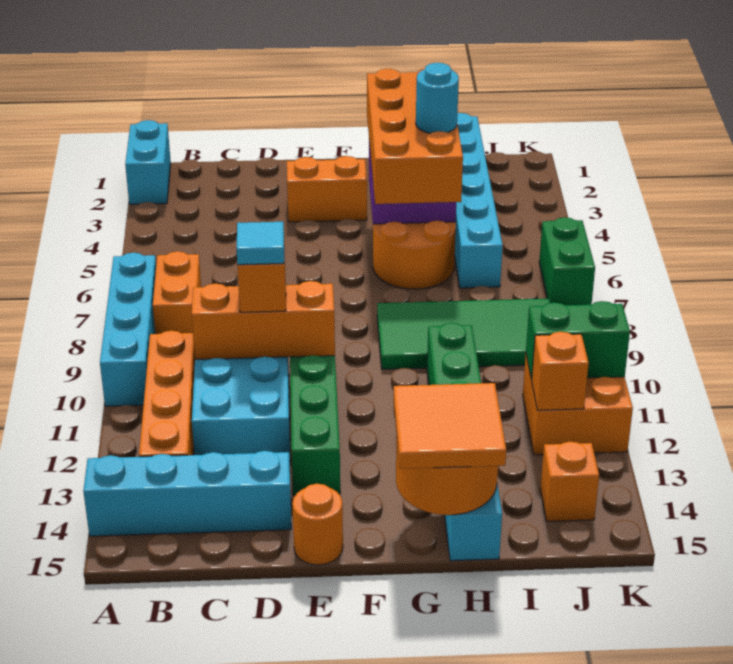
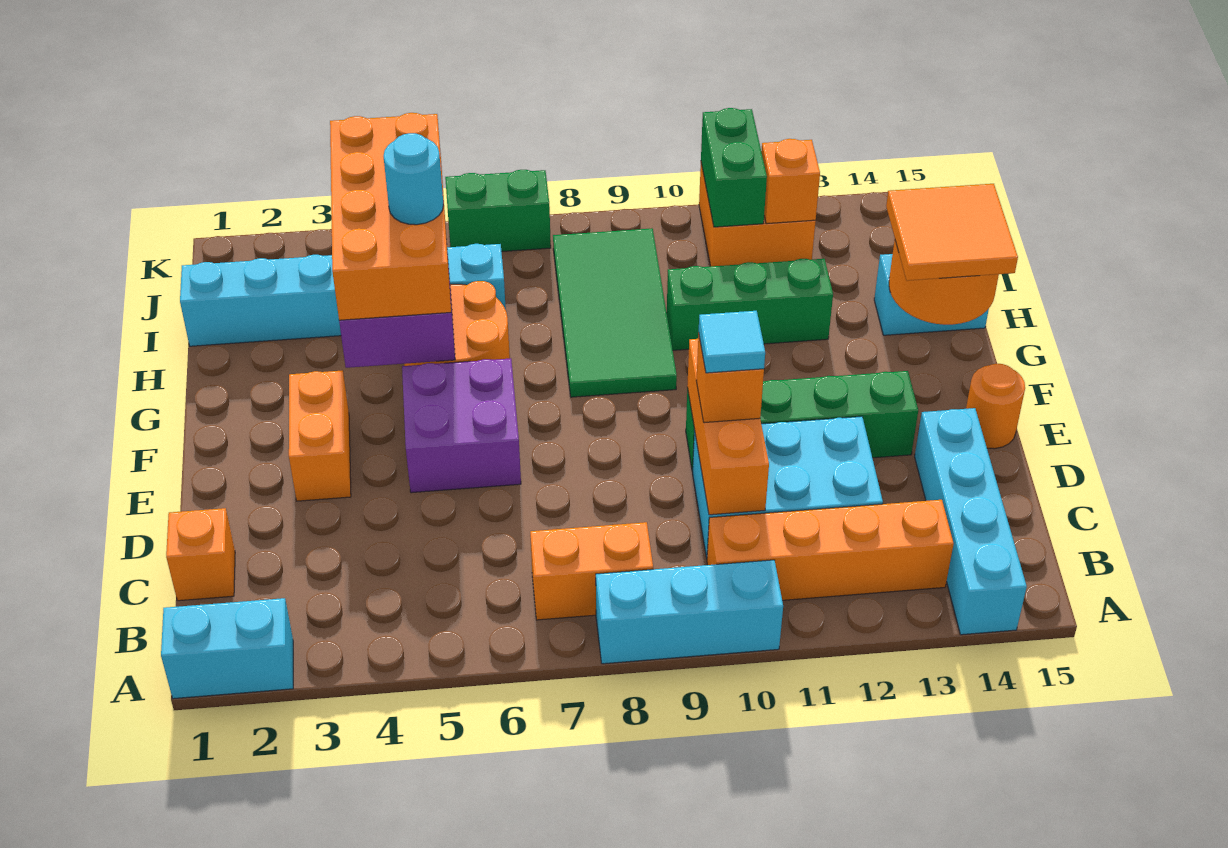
cyan 1x4 brick [100,253,156,406] -> cyan 1x3 brick [596,560,783,664]
none -> purple 2x2 brick [402,358,521,493]
orange 2x4 brick [367,68,463,204] -> orange 2x4 brick turned to [330,113,451,320]
orange 1x1 brick [540,442,599,521] -> orange 1x1 brick moved to [166,508,235,601]

